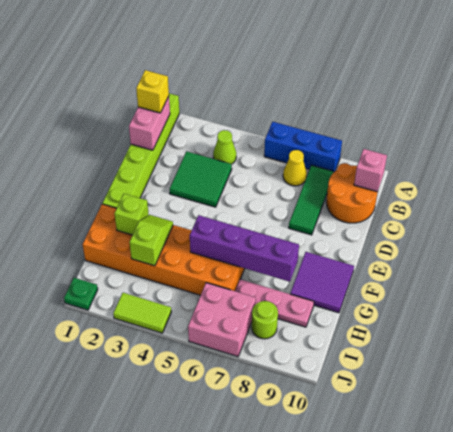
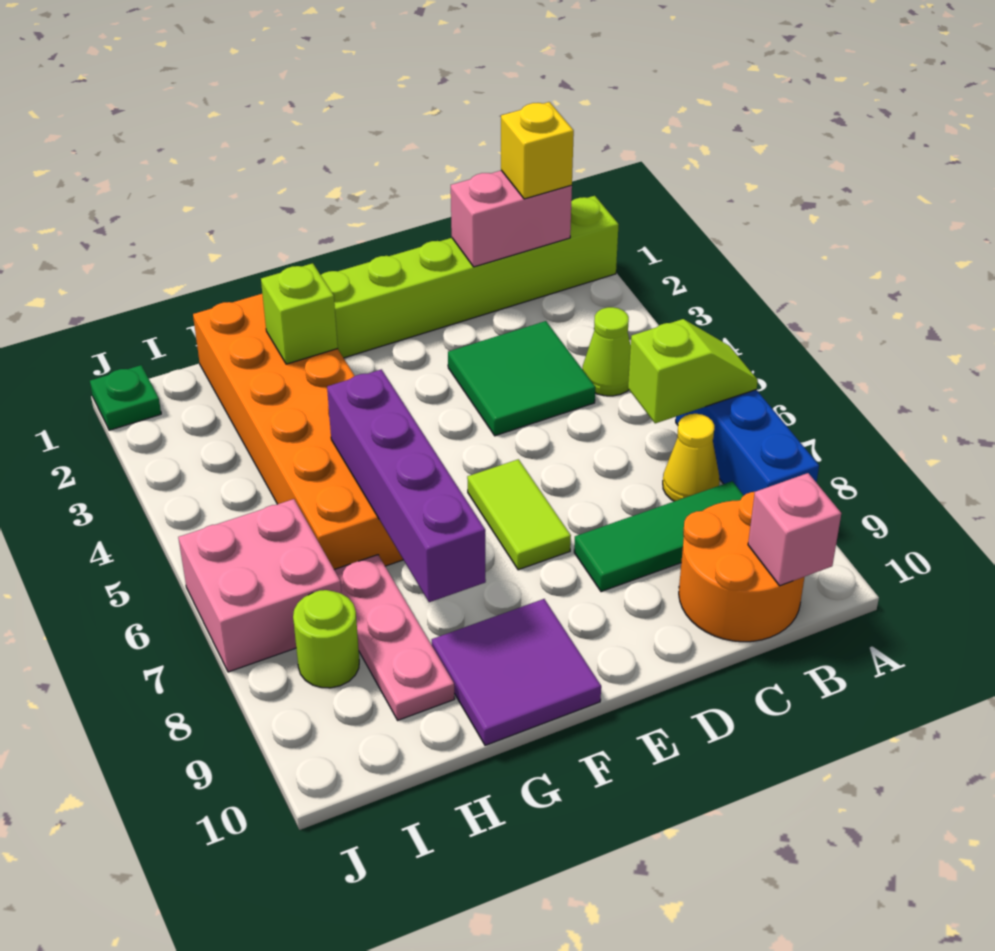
lime 1x2 slope [129,215,173,266] -> lime 1x2 slope moved to [628,319,758,423]
lime 1x2 tile [113,293,171,333] -> lime 1x2 tile moved to [467,459,571,570]

